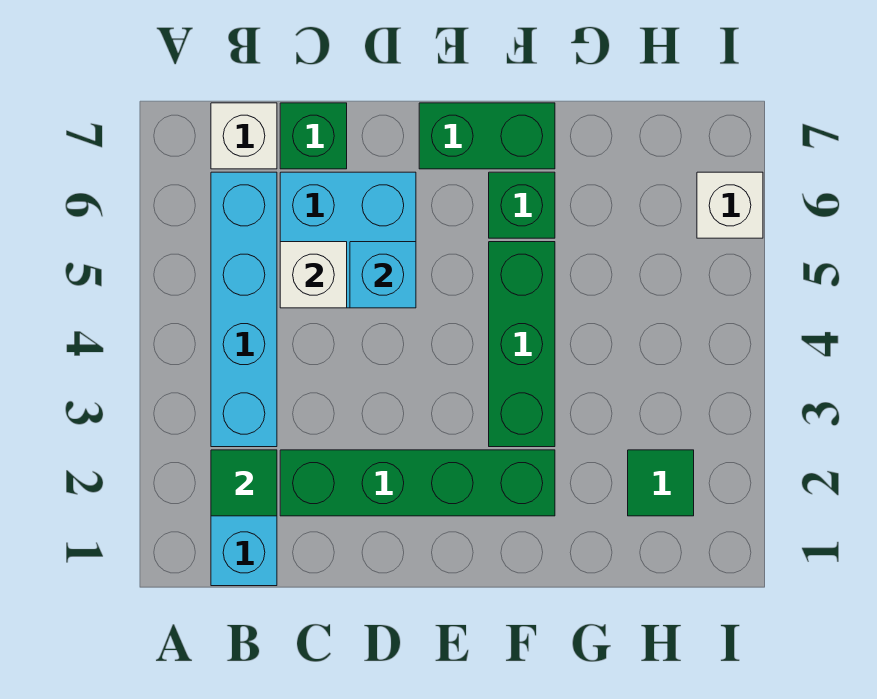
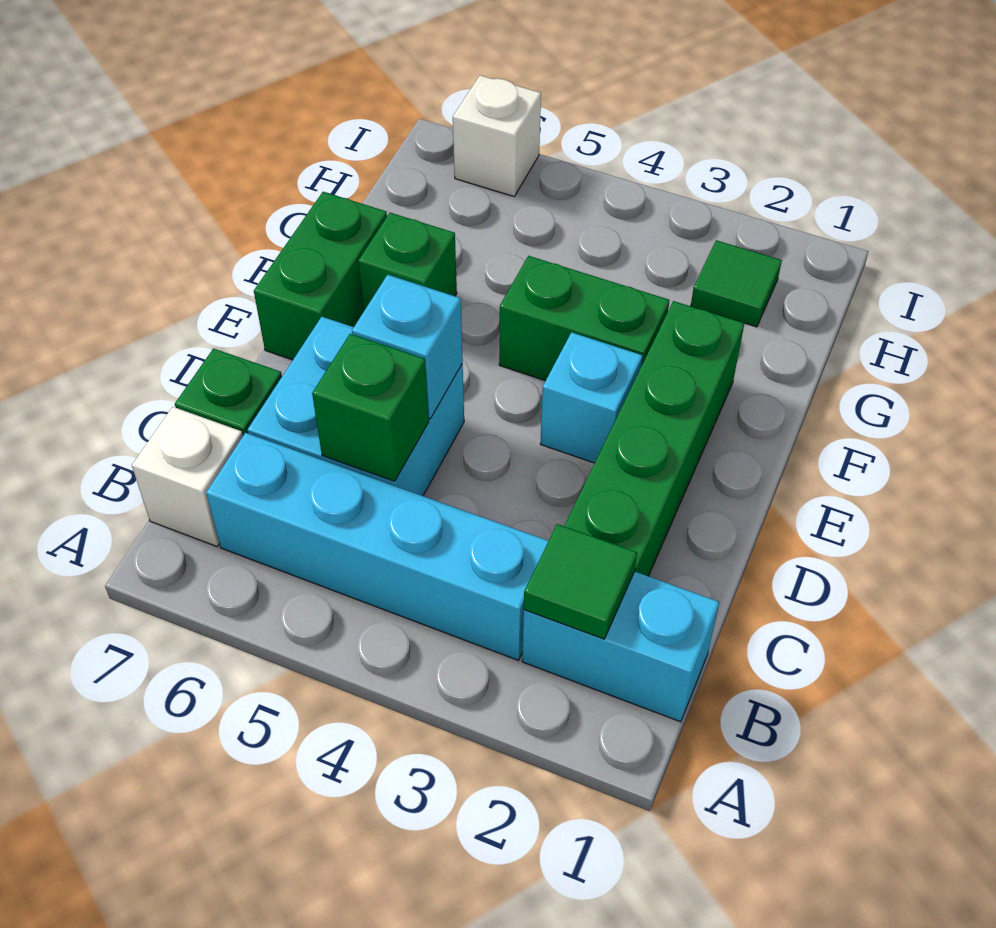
white 1x1 brick [280,242,347,308] -> green 1x1 brick [312,334,429,481]
none -> cyan 1x1 brick [541,332,643,463]
green 1x3 brick [489,242,555,447] -> green 1x2 brick [499,256,669,381]

